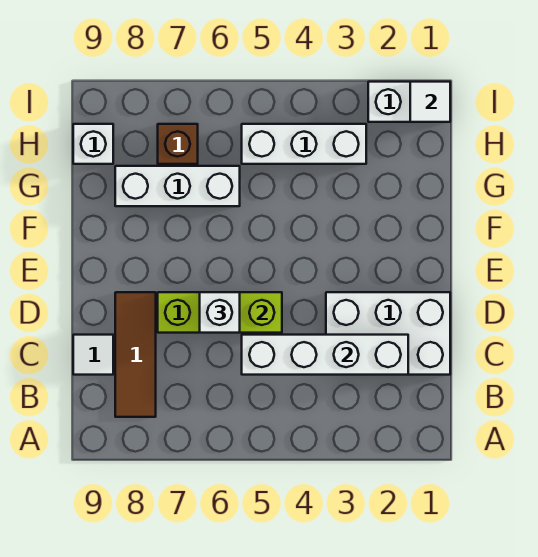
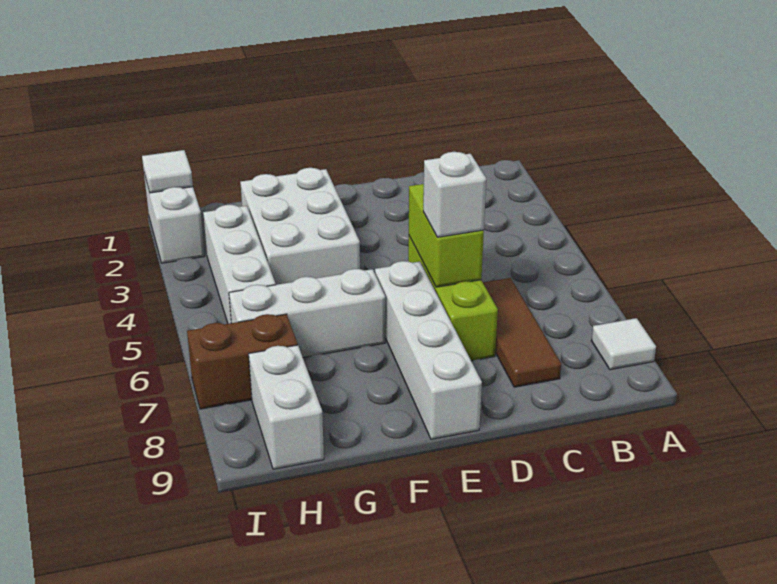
brown 1x3 tile [115,292,156,417] -> brown 1x3 tile turned to [483,278,561,387]
white 2x3 brick [326,292,450,375] -> white 2x3 brick moved to [240,168,360,285]
white 1x4 brick [242,335,408,375] -> white 1x4 brick moved to [375,261,482,439]
white 1x1 tile [73,335,113,375] -> white 1x1 tile moved to [591,318,656,370]
white 1x3 brick [115,166,240,206] -> white 1x3 brick turned to [229,269,385,357]
brown 1x1 brick [158,124,198,164] -> brown 1x2 brick [187,314,298,409]
white 1x1 brick [73,124,113,164] -> white 1x2 brick [249,345,324,469]

